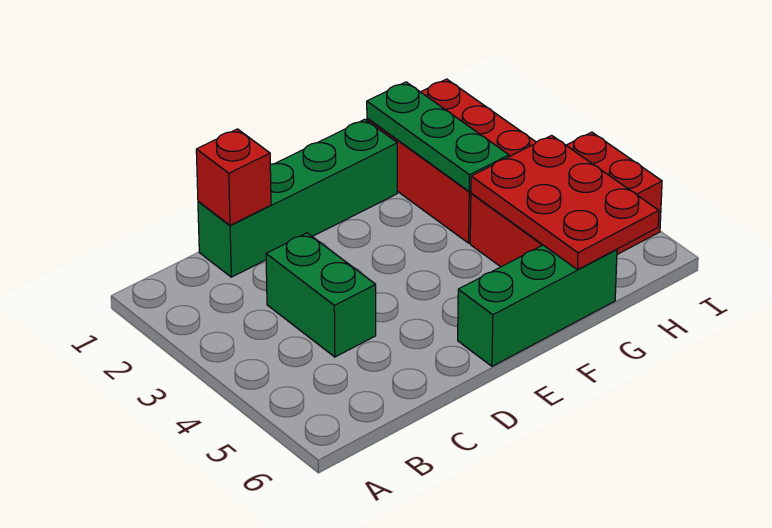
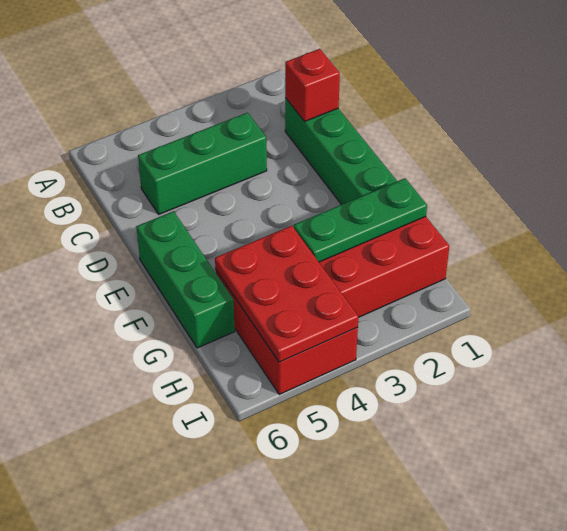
green 1x2 brick [266,233,376,357] -> green 1x3 brick [138,113,267,214]
red 2x3 plate [471,135,659,270] -> red 2x3 plate turned to [215,226,358,362]

